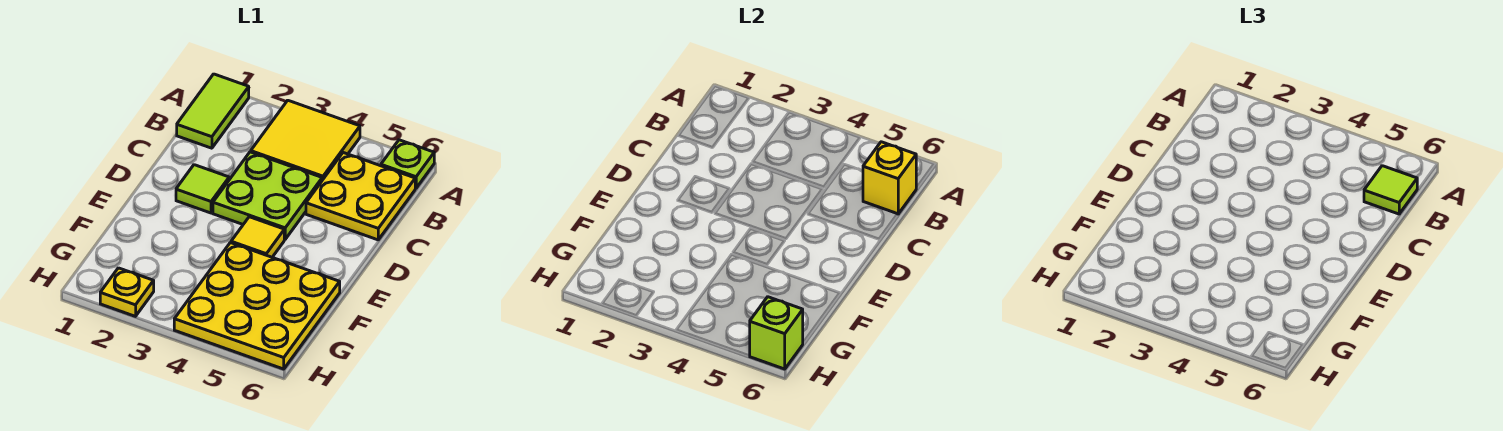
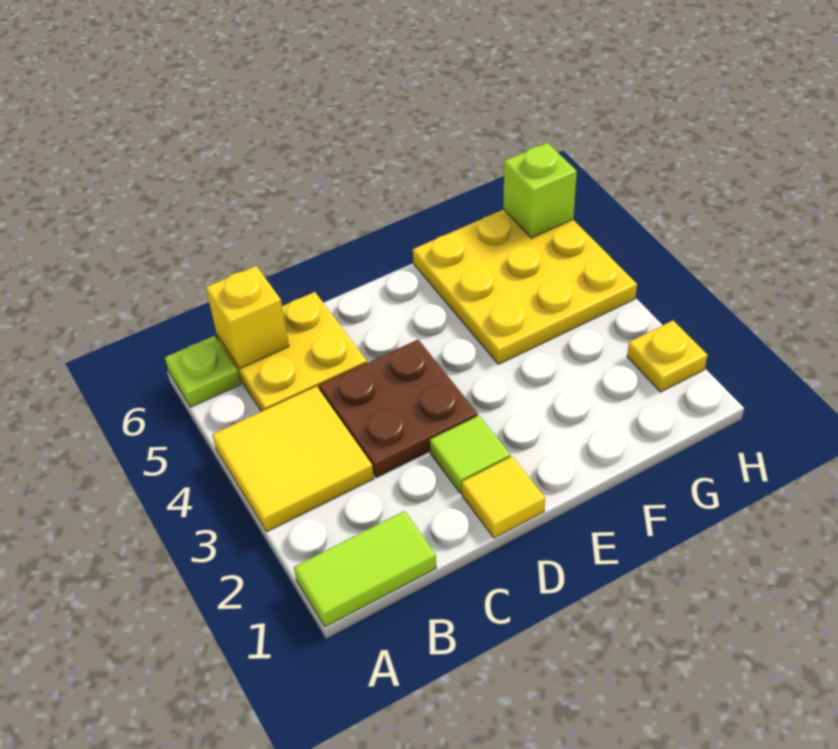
lime 1x1 tile [1364,166,1417,214] -> none
lime 2x2 plate [213,152,322,239] -> brown 2x2 plate [319,340,478,478]
yellow 1x1 tile [231,217,284,257] -> yellow 1x1 tile moved to [462,457,545,538]

